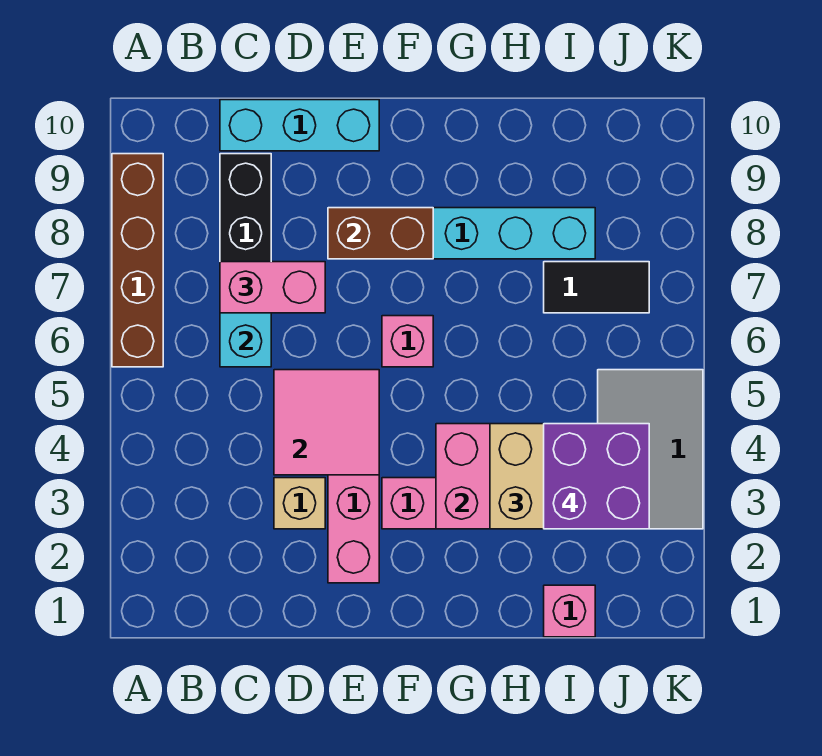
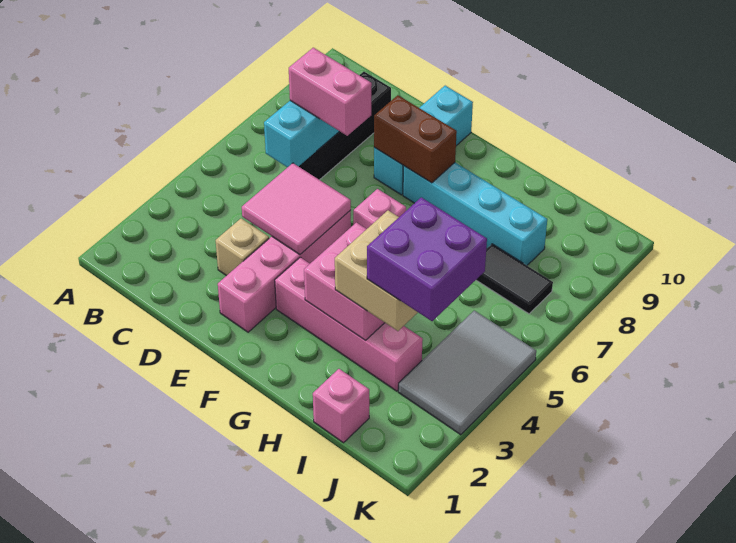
brown 1x4 brick [112,154,163,367] -> none
cyan 1x3 brick [220,100,379,151] -> cyan 1x3 brick turned to [374,86,473,195]

